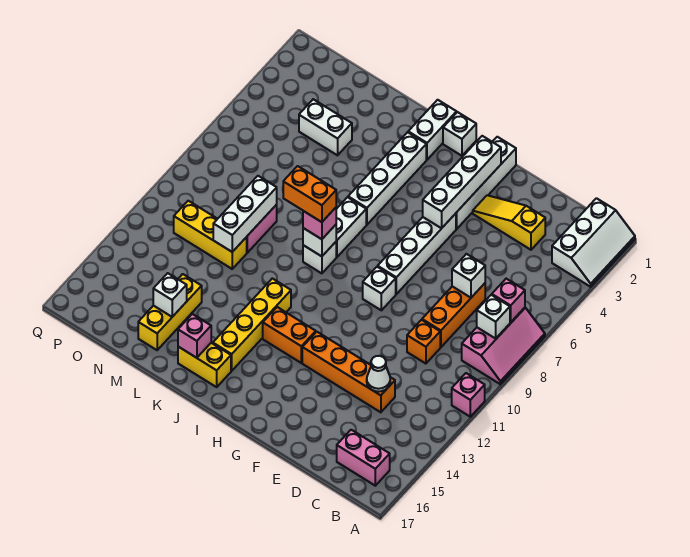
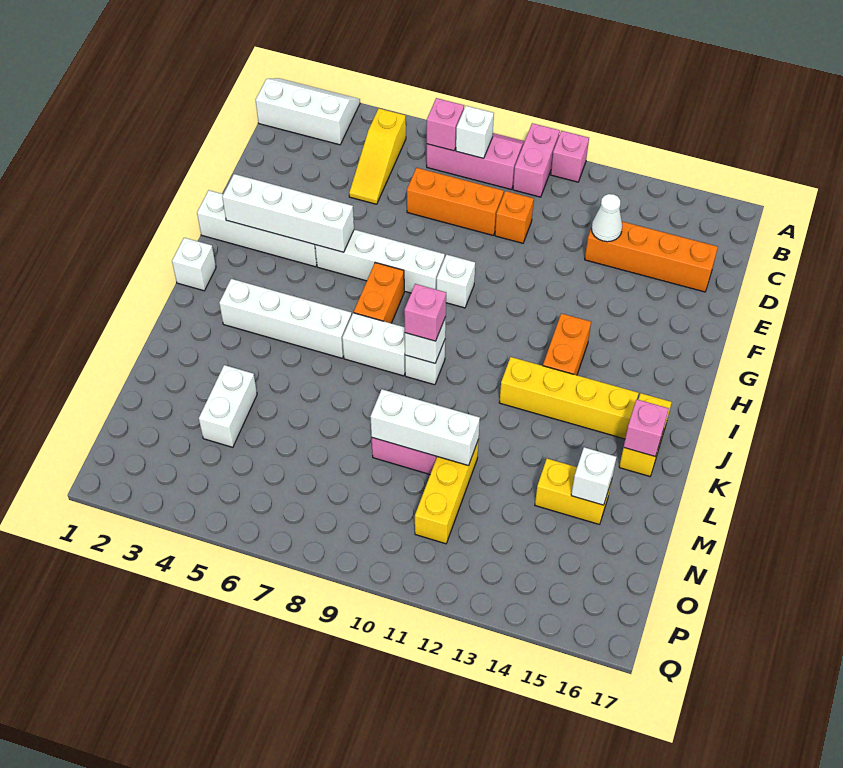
pink 1x2 brick [337,430,390,486] -> pink 1x2 brick moved to [513,123,560,197]
yellow 1x3 slope [473,195,545,250] -> yellow 1x3 slope moved to [349,108,406,204]
white 1x1 brick [452,254,485,298] -> none
orange 1x4 brick [302,332,395,412] -> orange 1x4 brick turned to [585,222,718,292]
white 1x2 brick [408,100,457,160] -> none
orange 1x2 brick [283,166,336,222] -> orange 1x2 brick moved to [354,263,404,323]
yellow 1x3 brick [138,274,202,350] -> yellow 1x2 brick [535,459,612,525]

